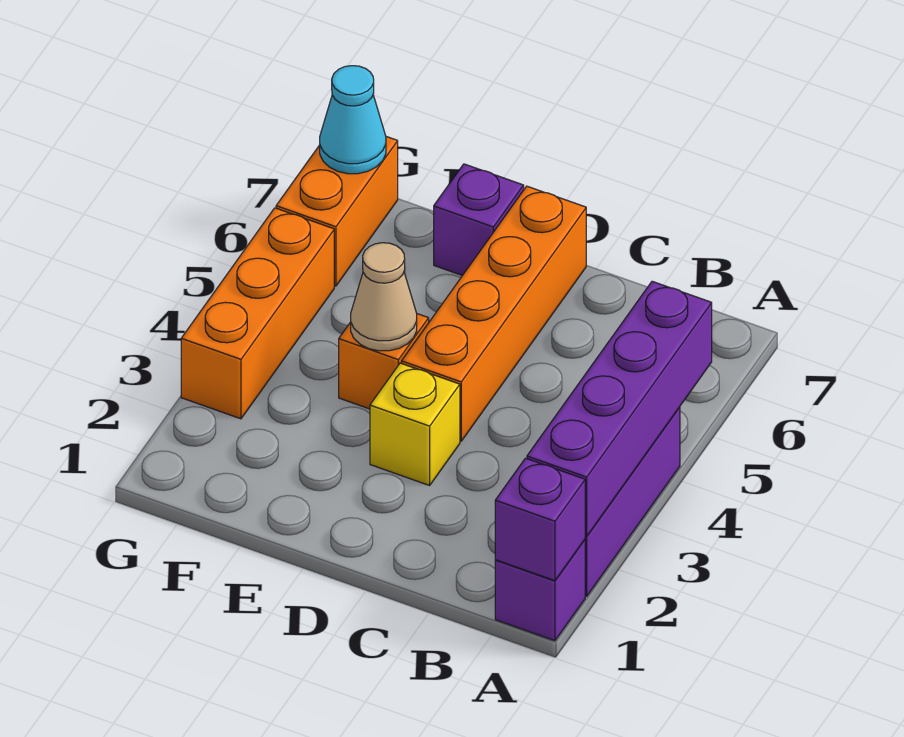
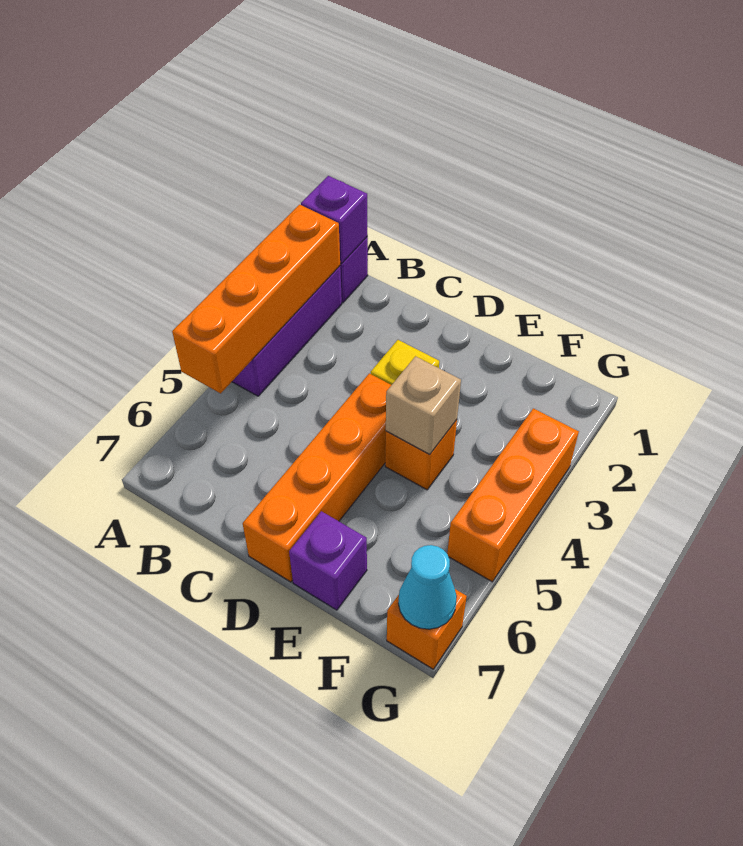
purple 1x4 brick [527,281,712,536] -> orange 1x4 brick [172,205,341,393]
tan 1x1 cone [351,243,417,351] -> tan 1x1 brick [386,356,461,454]
orange 1x2 brick [276,137,398,286] -> orange 1x1 brick [387,589,467,669]

